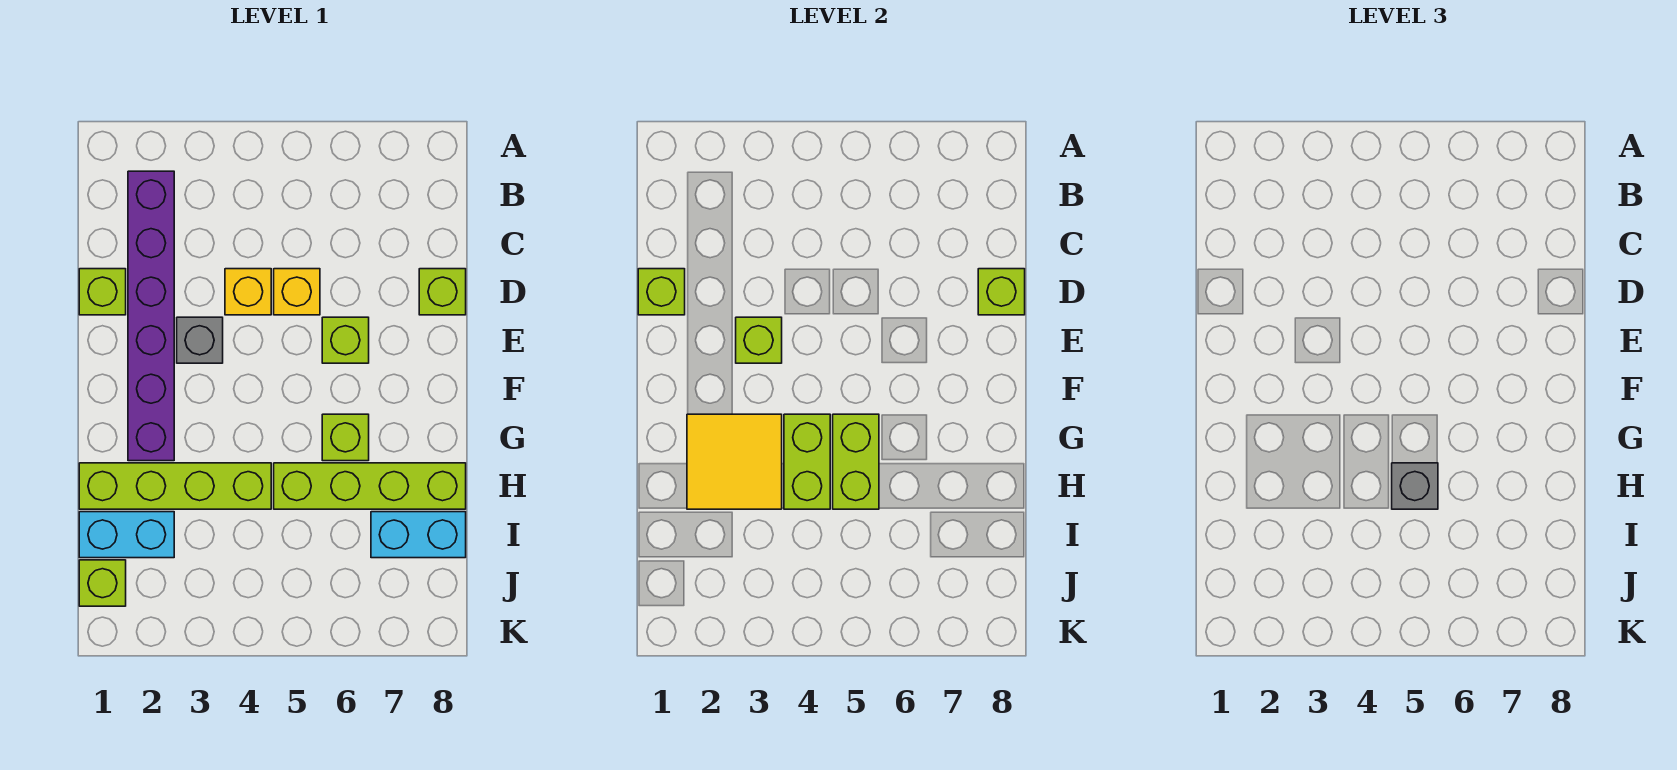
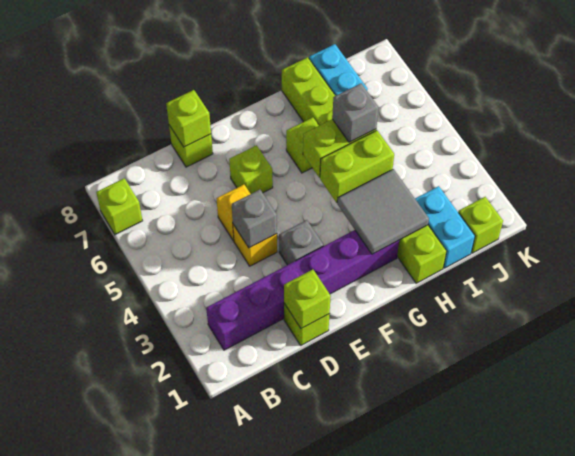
none -> grey 1x1 brick [232,190,277,248]
lime 1x1 brick [736,317,782,363] -> lime 1x1 brick moved to [96,178,143,235]
yellow 2x2 tile [687,414,782,509] -> grey 2x2 tile [337,169,429,254]

